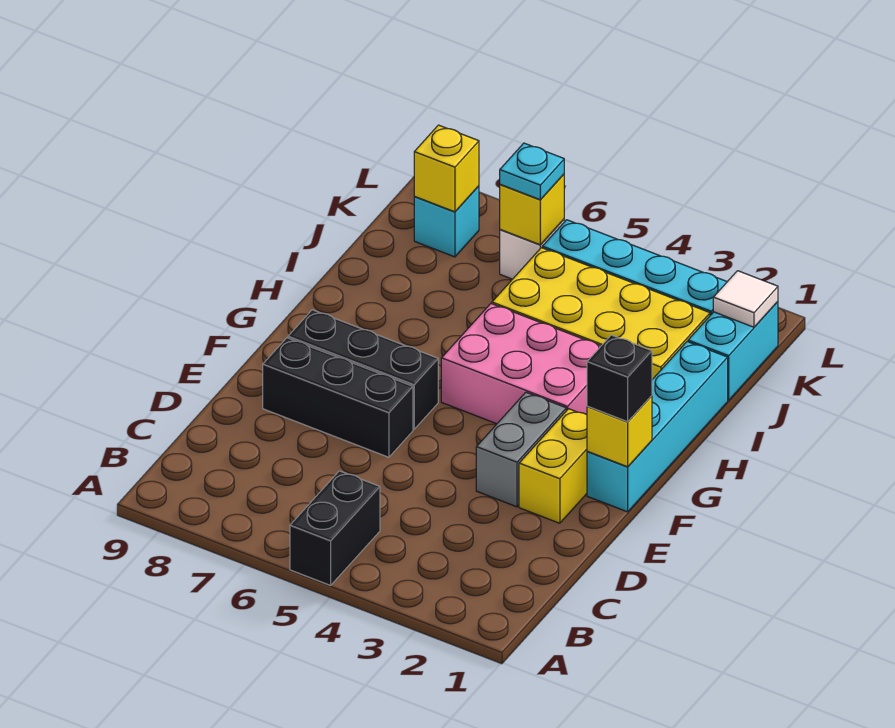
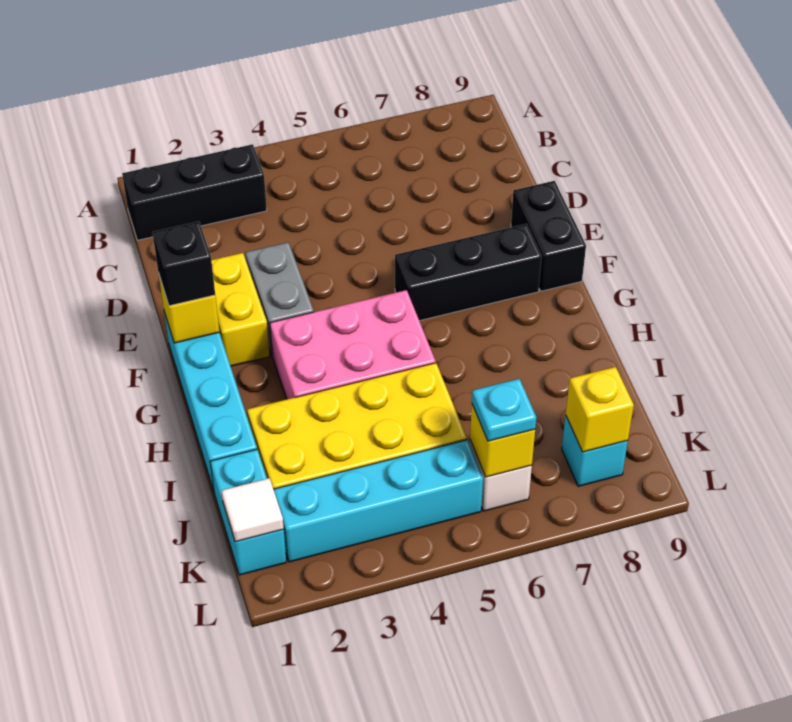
black 1x2 brick [290,471,380,585] -> black 1x2 brick moved to [511,181,586,291]
black 1x3 brick [263,338,413,457] -> black 1x3 brick moved to [122,144,267,240]

